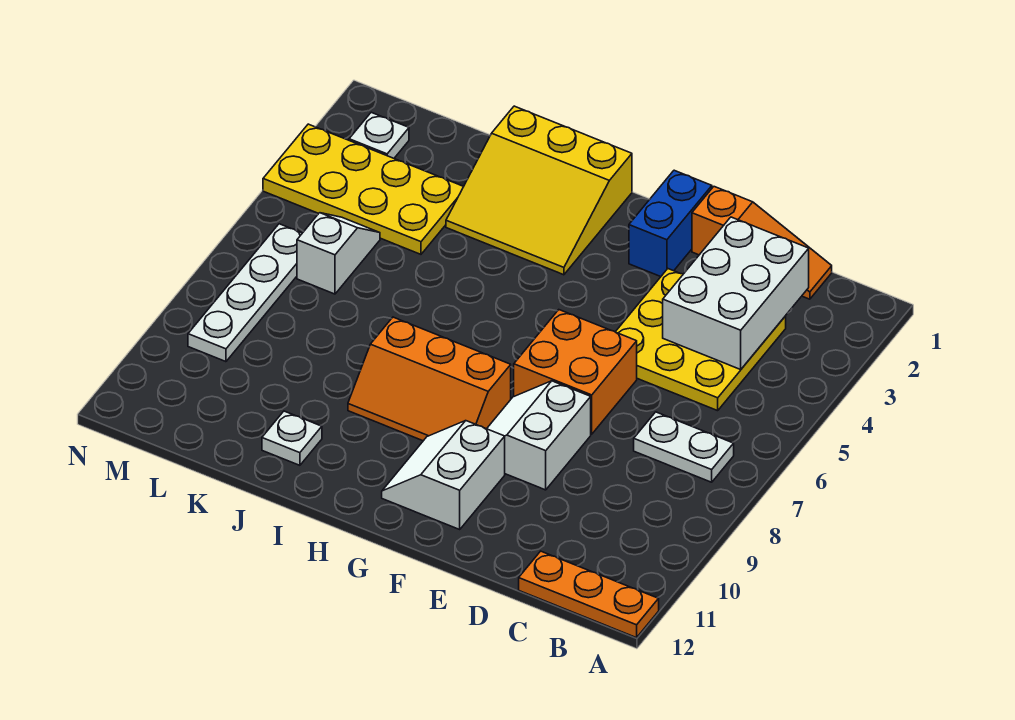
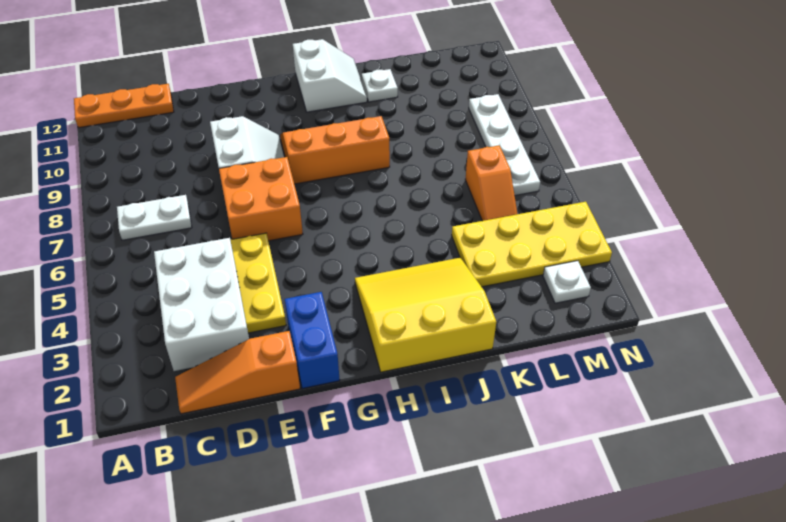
white 2x2 slope [382,421,505,529] -> white 2x2 slope moved to [293,39,367,112]
white 1x2 slope [297,213,380,294] -> orange 1x2 slope [465,145,517,221]

